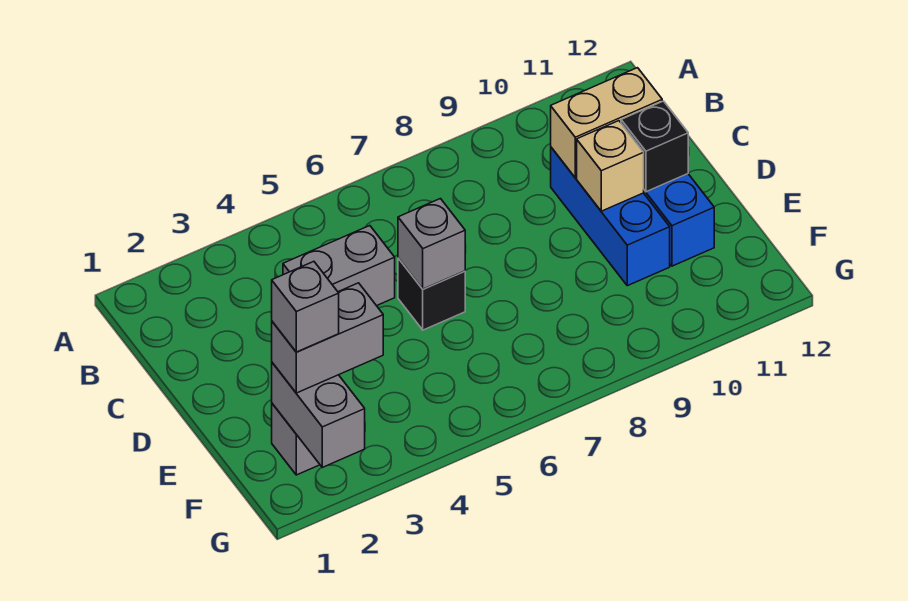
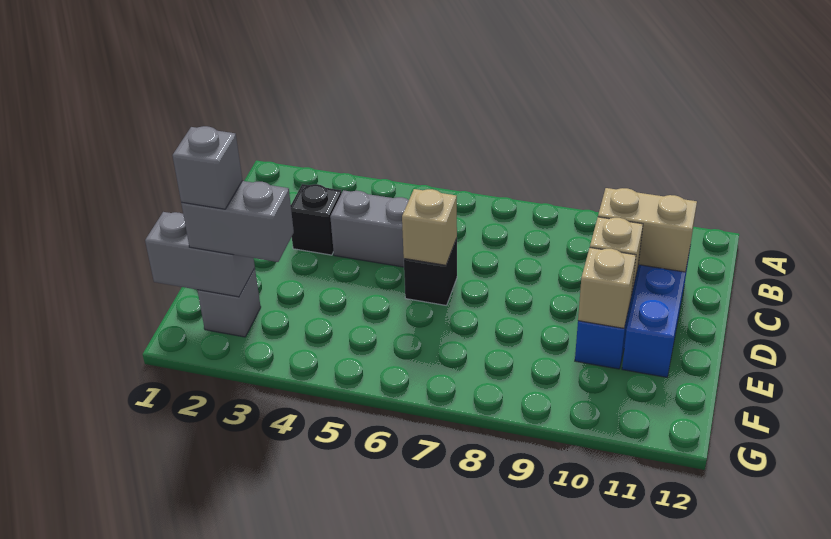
grey 1x1 brick [398,199,465,289] -> tan 1x1 brick [402,189,457,265]
black 1x1 brick [621,101,688,192] -> black 1x1 brick moved to [291,184,341,255]
none -> tan 1x1 brick [578,248,636,328]
grey 1x2 brick [272,363,365,467] -> grey 1x2 brick turned to [145,212,255,297]

